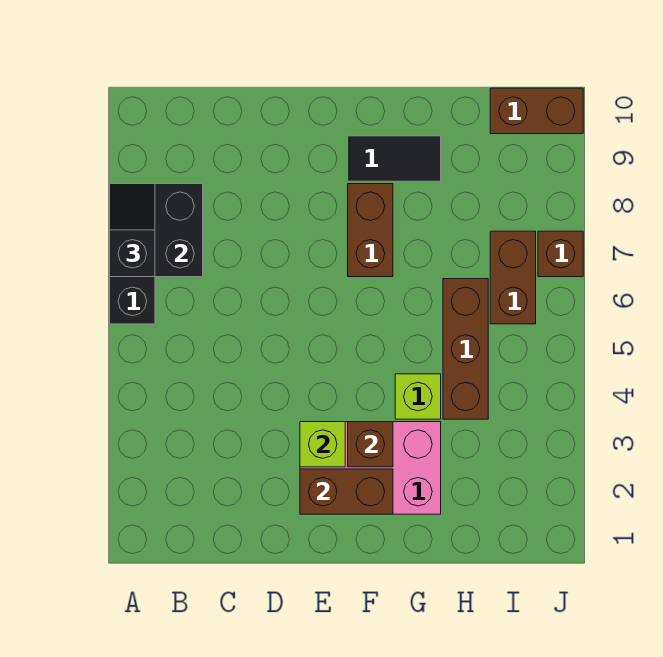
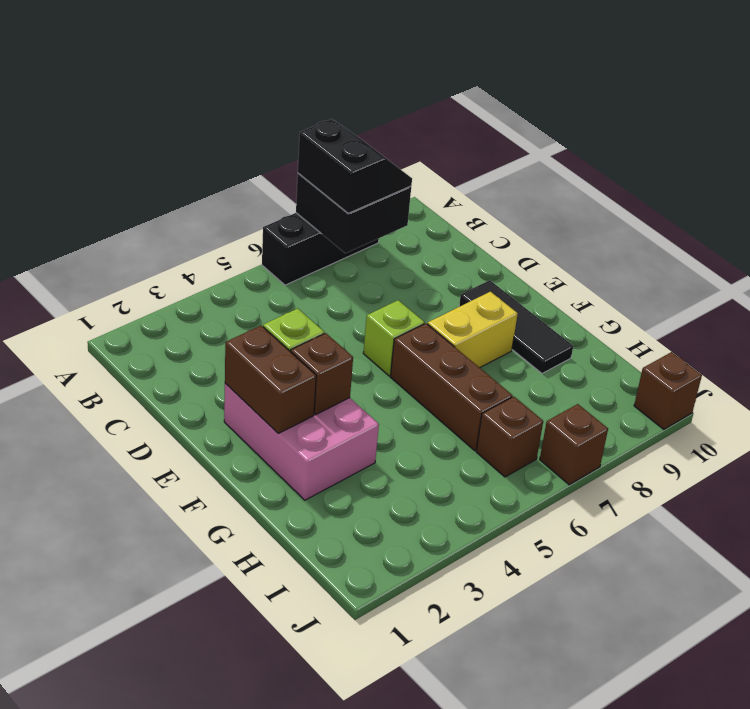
black 1x2 slope [110,184,155,277] -> black 2x2 slope [298,119,412,214]
brown 1x2 brick [348,184,393,277] -> yellow 1x2 brick [427,292,518,368]
black 1x2 tile [348,136,441,181] -> black 1x3 tile [459,280,573,373]
lime 1x1 brick [395,374,441,419] -> lime 1x1 brick moved to [363,300,425,376]
brown 1x3 brick [443,279,488,419] -> brown 1x3 brick turned to [391,323,512,451]
brown 1x2 brick [490,231,536,324] -> brown 1x1 brick [476,397,543,477]
brown 1x2 brick [490,88,583,134] -> brown 1x1 brick [634,352,702,429]

